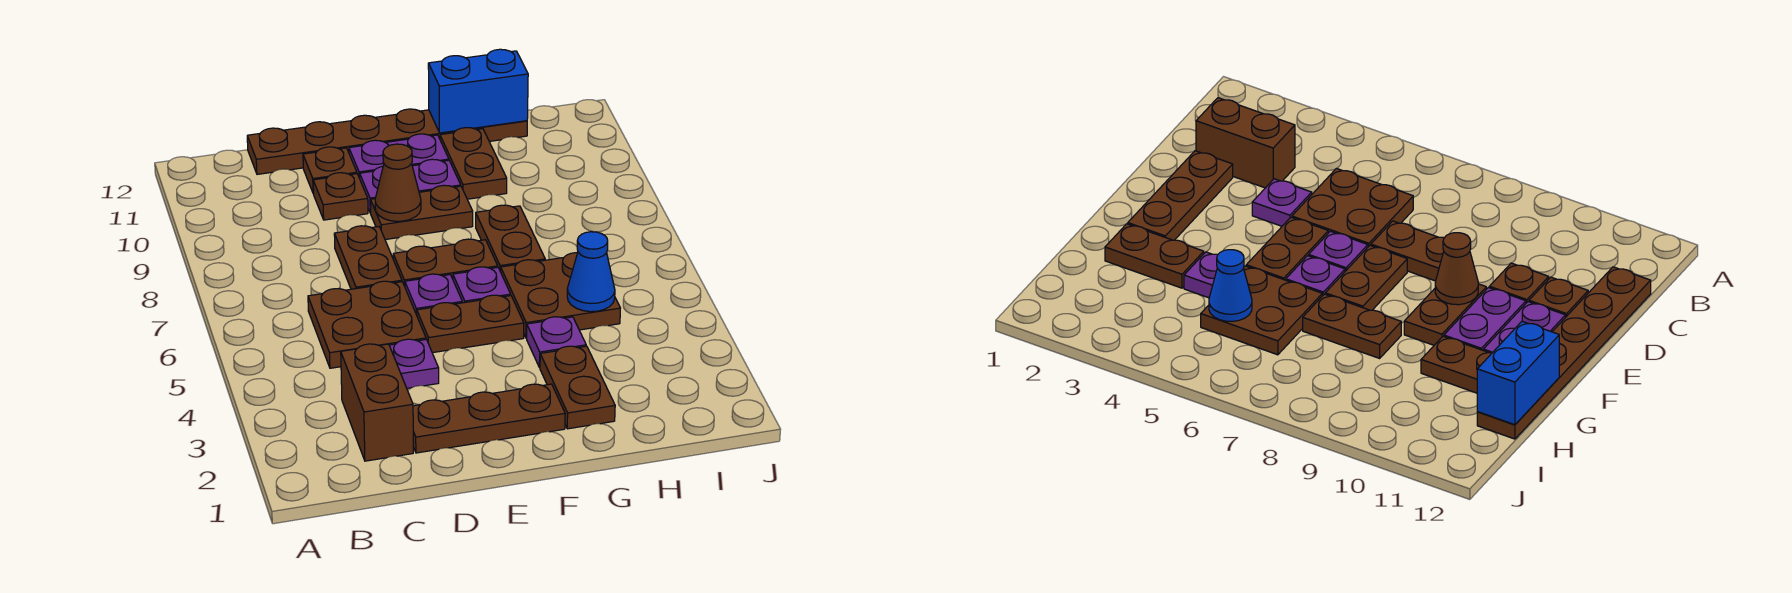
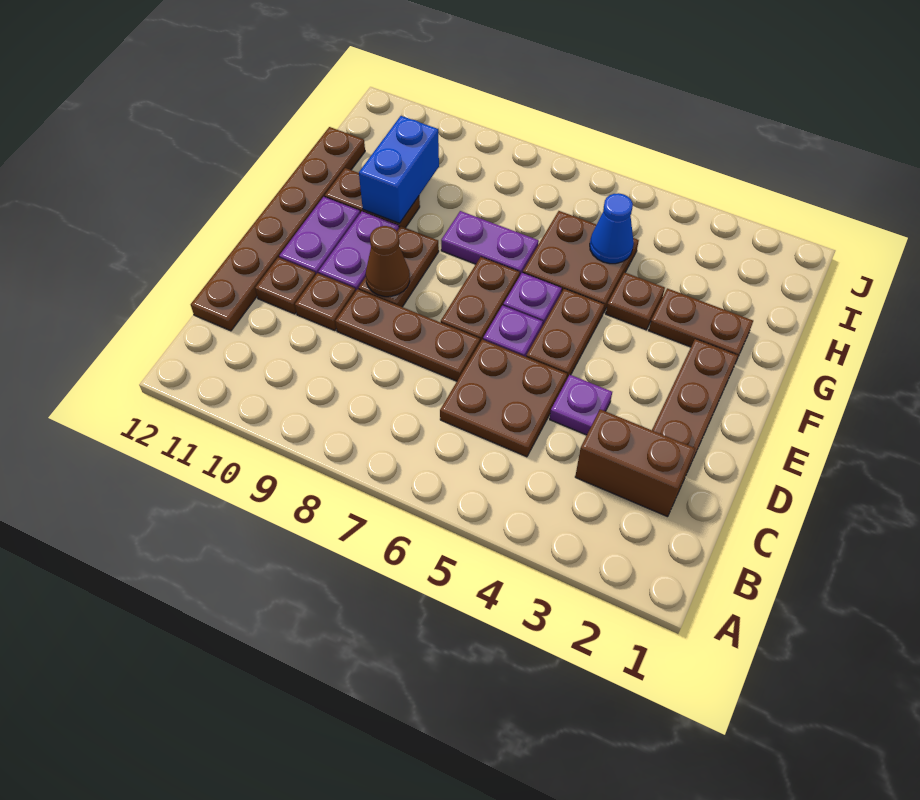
brown 1x2 plate [334,226,402,289] -> brown 1x3 plate [335,289,480,381]
purple 1x1 plate [527,317,586,368] -> brown 1x1 plate [606,272,665,330]
brown 1x2 plate [476,205,545,272] -> purple 1x2 plate [441,211,539,275]
blue 1x2 brick [428,49,528,133] -> blue 1x2 brick moved to [359,116,439,223]

